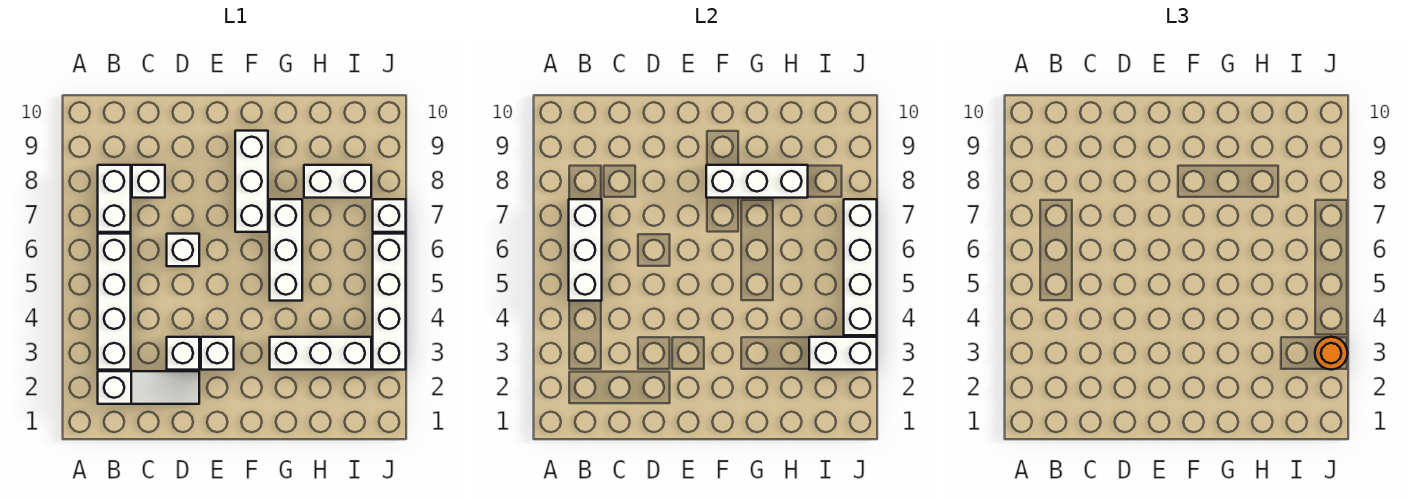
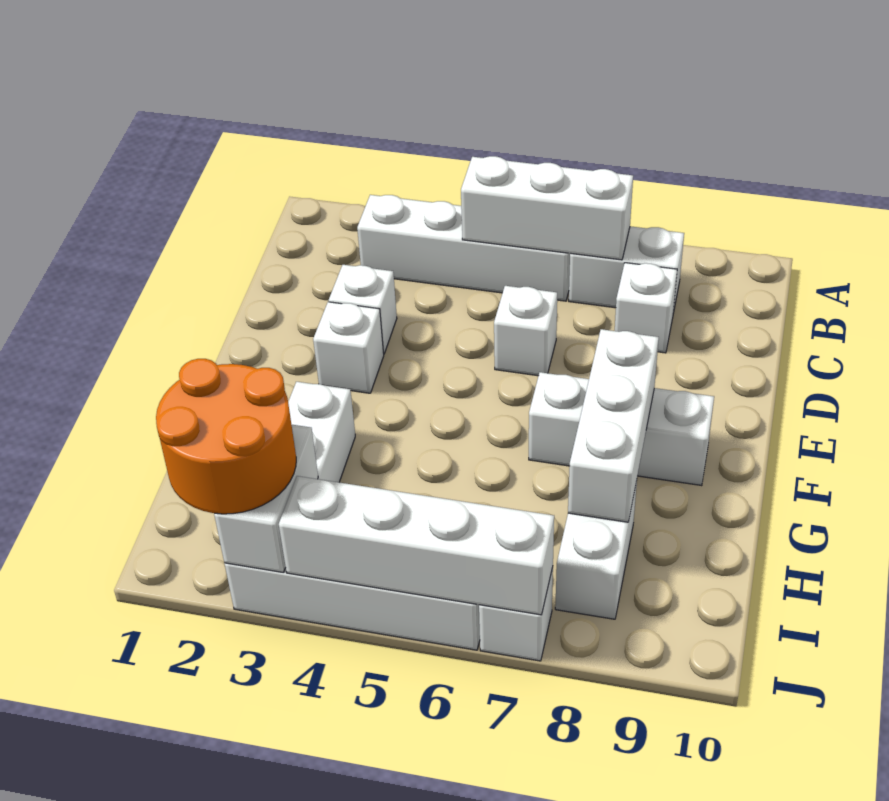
white 1x3 slope [98,371,199,404] -> none
white 1x3 brick [270,199,302,301] -> none
orange 1x1 round brick [1315,337,1348,370] -> orange 2x2 round brick [156,359,296,514]

